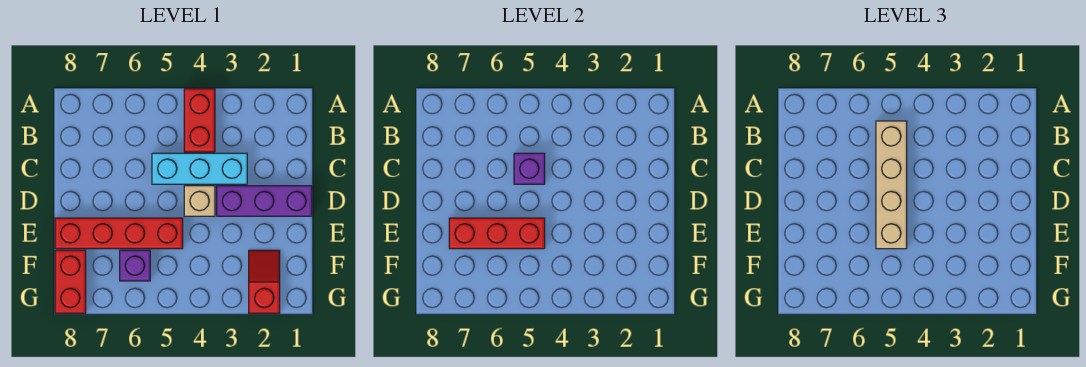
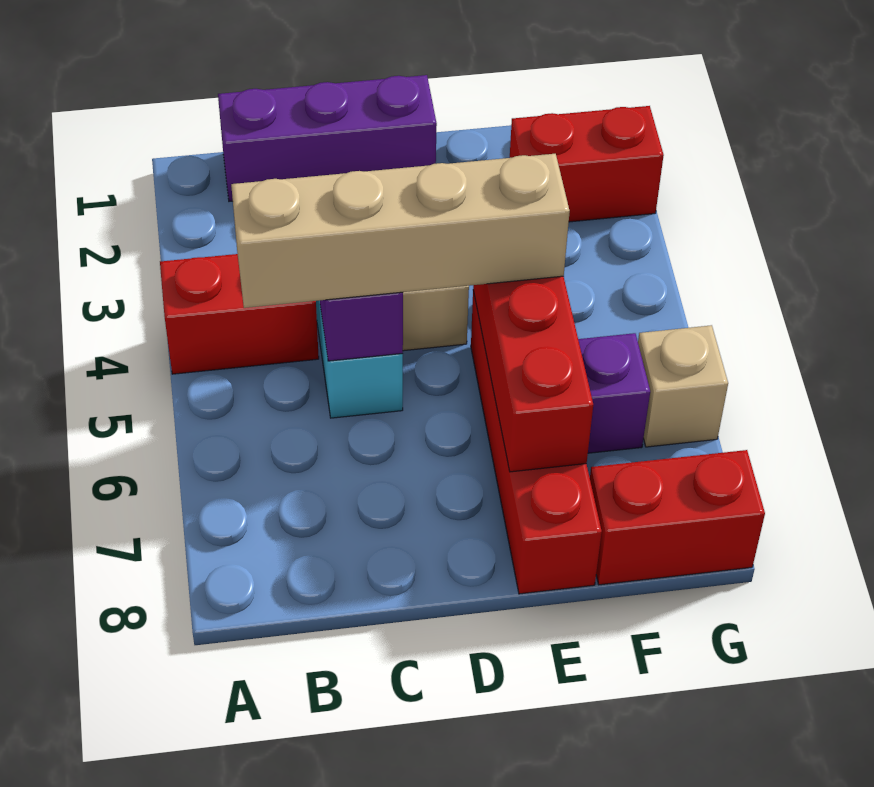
purple 1x3 brick [217,186,312,216] -> purple 1x3 brick turned to [218,75,437,201]
red 1x2 slope [249,250,280,313] -> red 1x2 brick [510,106,664,222]
none -> tan 1x1 brick [638,325,728,447]

